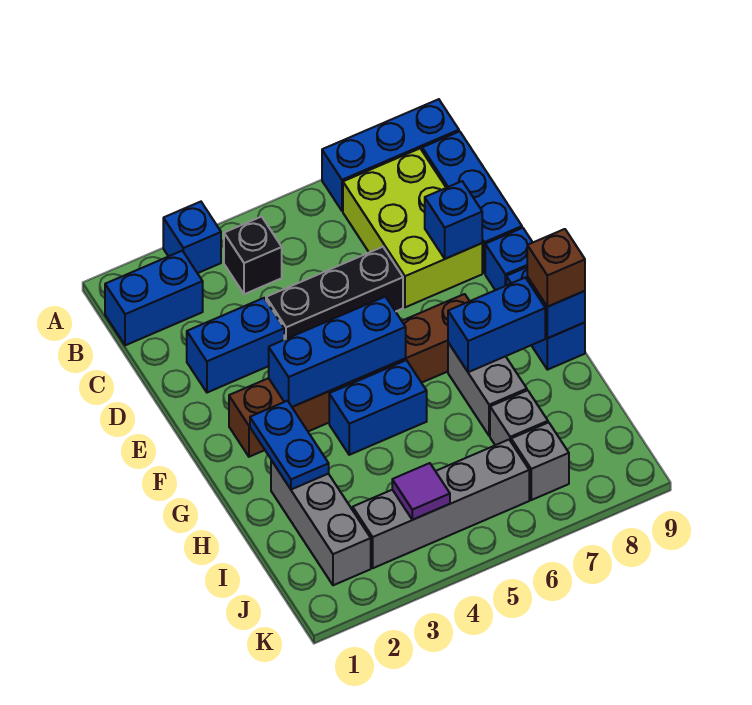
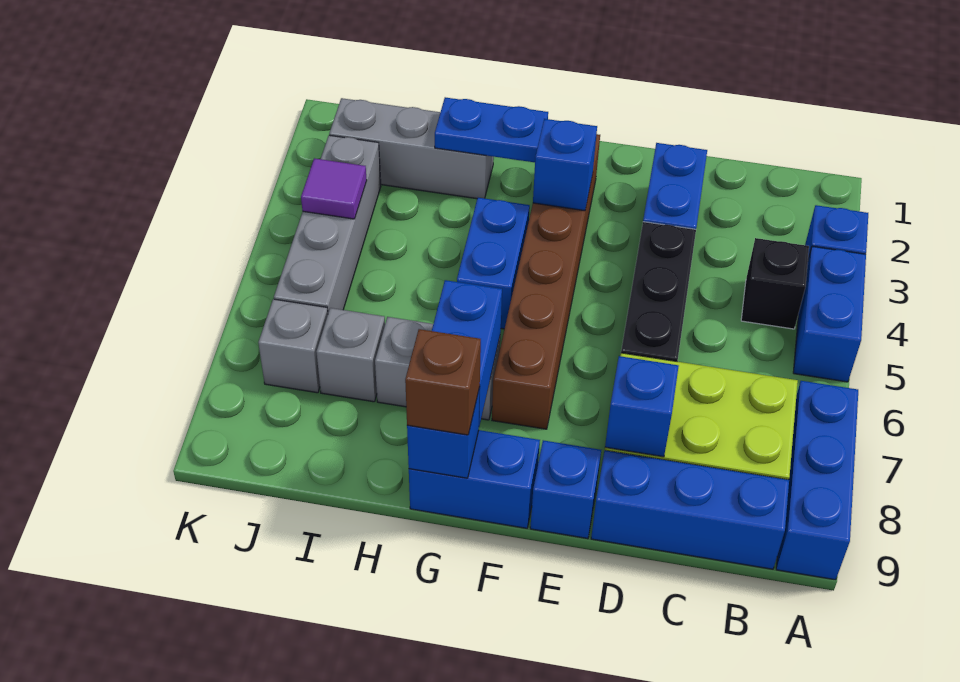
blue 1x2 brick [105,251,203,345] -> blue 1x2 brick moved to [793,246,866,382]
blue 1x3 brick [269,296,406,407] -> blue 1x1 brick [533,119,597,211]

